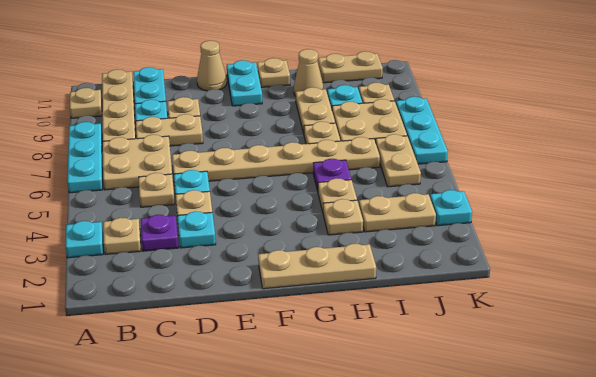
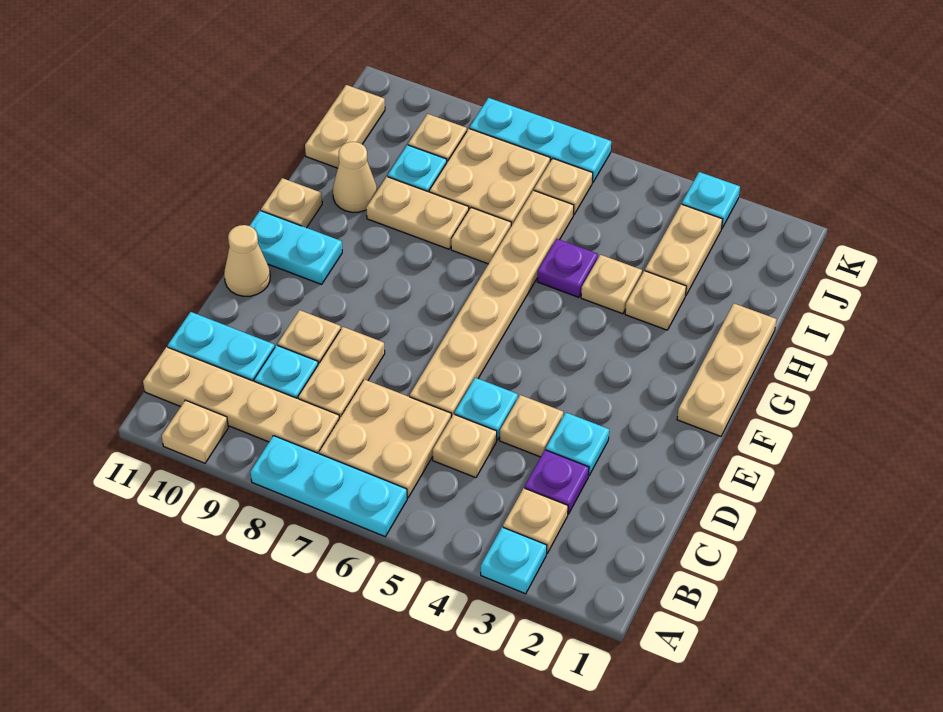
tan 1x2 plate [376,134,421,187] -> tan 1x1 plate [534,158,593,215]

